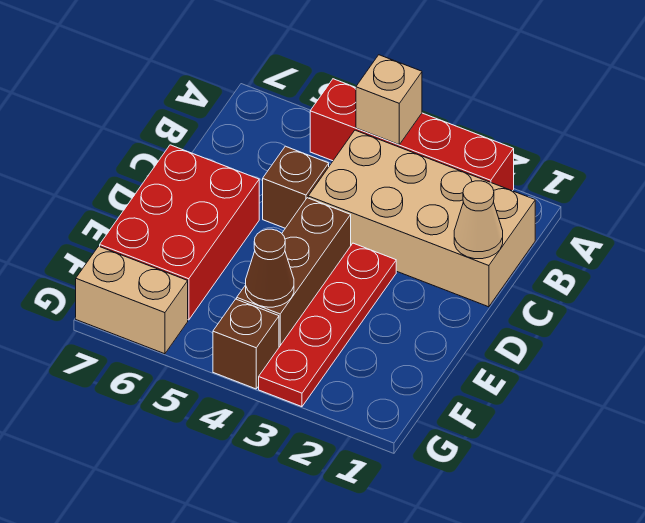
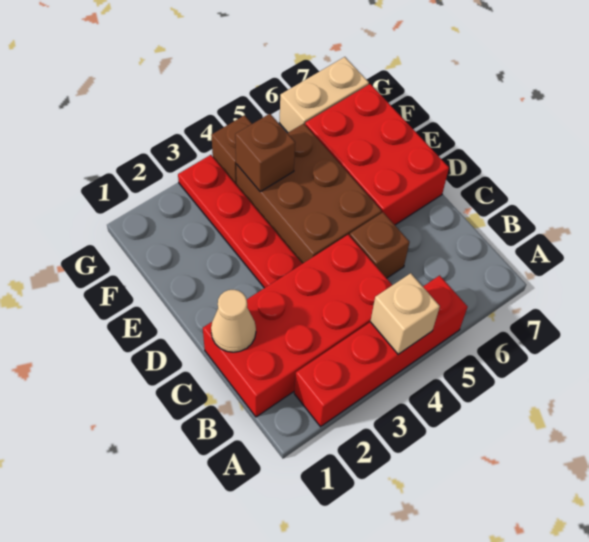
tan 2x4 brick [308,130,535,307] -> red 2x4 brick [203,235,392,417]
brown 1x3 brick [237,198,351,347] -> brown 2x3 brick [236,124,382,264]
brown 1x1 cone [246,229,294,307] -> brown 1x1 brick [235,114,295,192]

